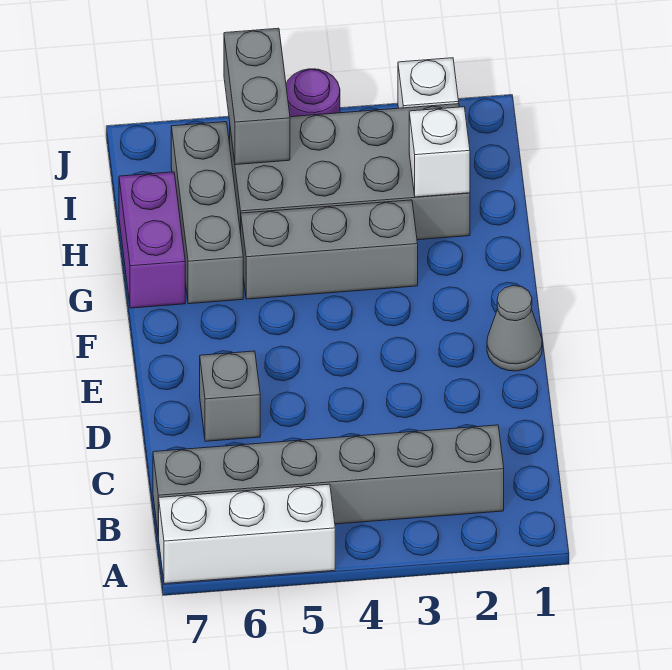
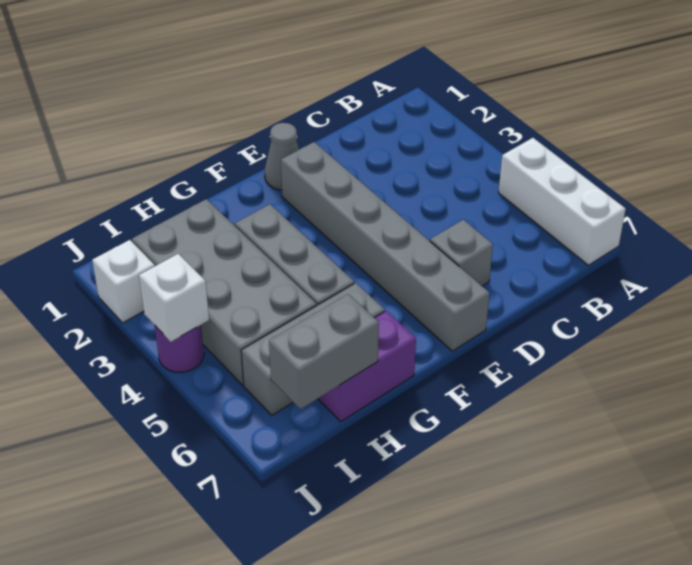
grey 1x6 brick [153,425,504,537] -> grey 1x6 brick moved to [281,142,490,351]
white 1x1 brick [409,107,470,197] -> white 1x1 brick moved to [139,254,209,342]
grey 1x2 brick [224,28,290,165] -> grey 1x2 brick moved to [269,294,379,409]

